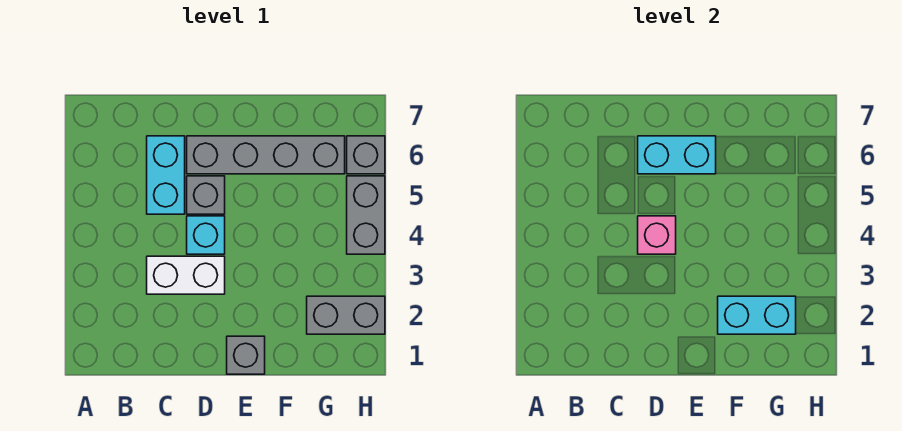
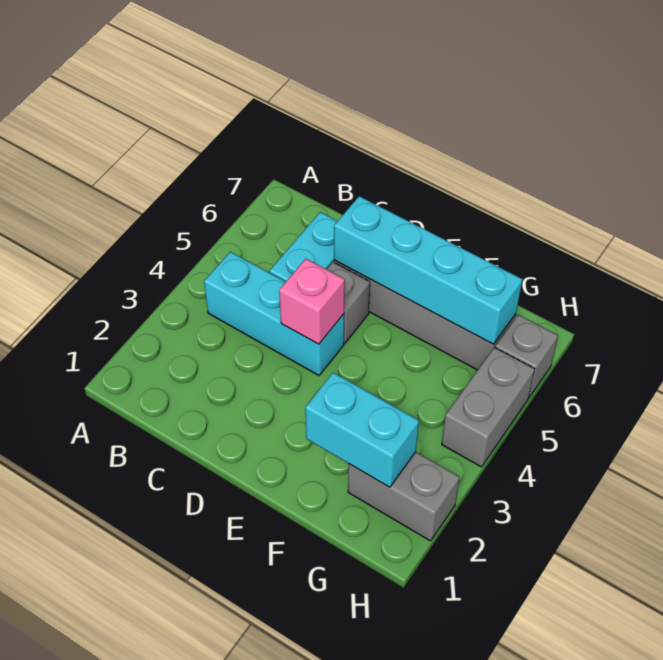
white 1x2 brick [147,256,225,294] -> none
cyan 1x1 brick [187,216,225,254] -> cyan 1x3 brick [204,252,344,375]
cyan 1x2 brick [638,136,716,174] -> cyan 1x4 brick [334,196,522,344]
grey 1x1 brick [227,336,265,374] -> none

